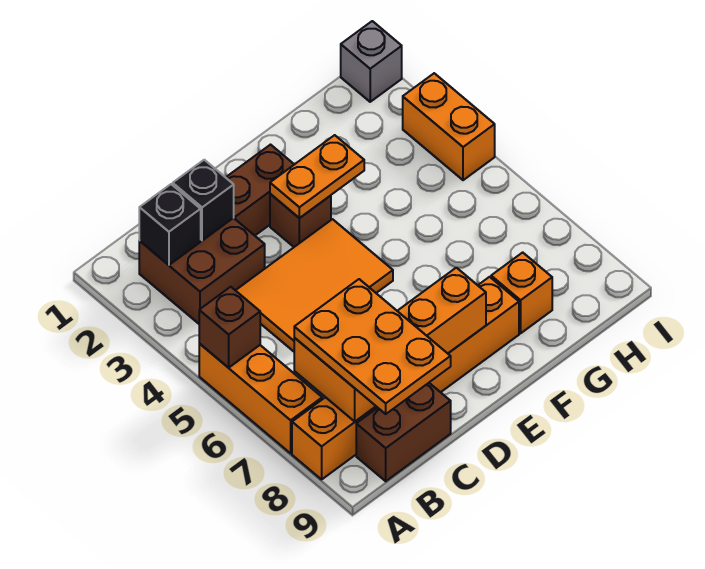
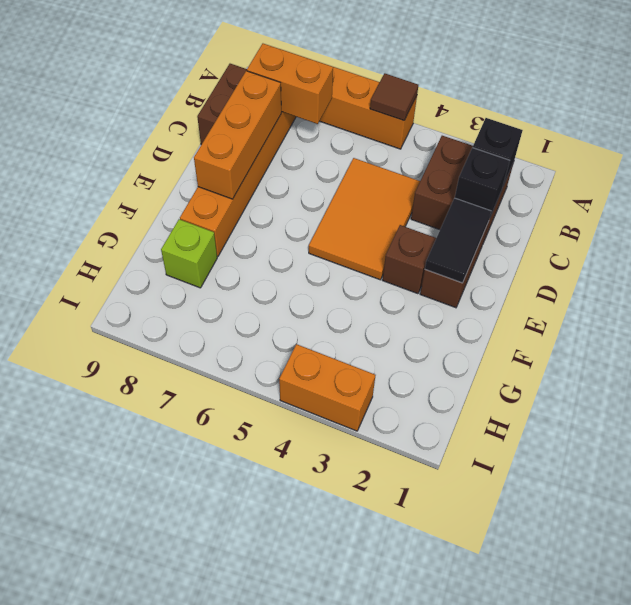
brown 1x1 brick [199,287,260,368] -> brown 1x1 tile [370,73,418,121]
orange 2x3 plate [294,279,451,414] -> none
none -> black 1x2 tile [425,198,491,283]
orange 1x2 plate [270,135,364,218] -> none
orange 1x1 brick [491,252,552,333] -> lime 1x1 brick [161,219,217,288]
grey 1x1 brick [341,21,402,102] -> none

